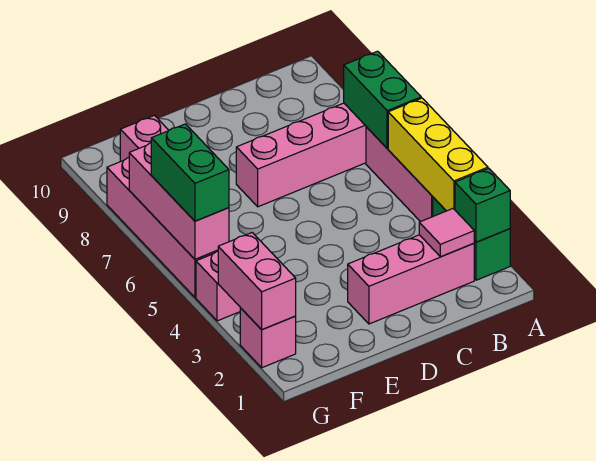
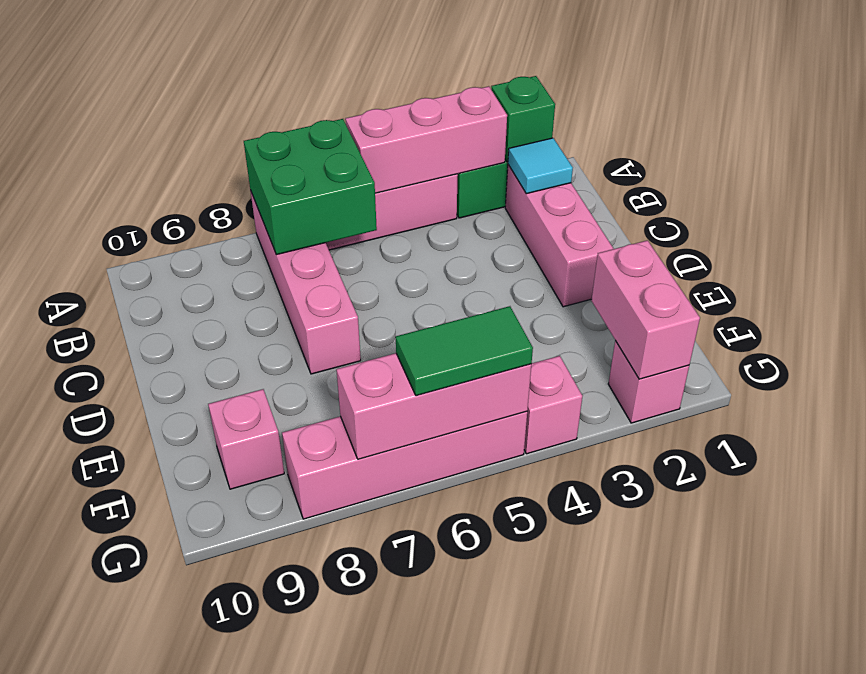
yellow 1x3 brick [388,98,488,211] -> pink 1x3 brick [345,86,507,193]
green 1x2 brick [344,51,421,148] -> green 2x2 brick [244,119,377,255]
pink 1x1 tile [419,209,474,257] -> cyan 1x1 tile [508,138,573,194]
pink 1x2 brick [218,233,296,330] -> pink 1x2 brick turned to [591,240,700,379]
green 1x2 brick [151,124,229,221] -> green 1x2 tile [396,306,533,396]

